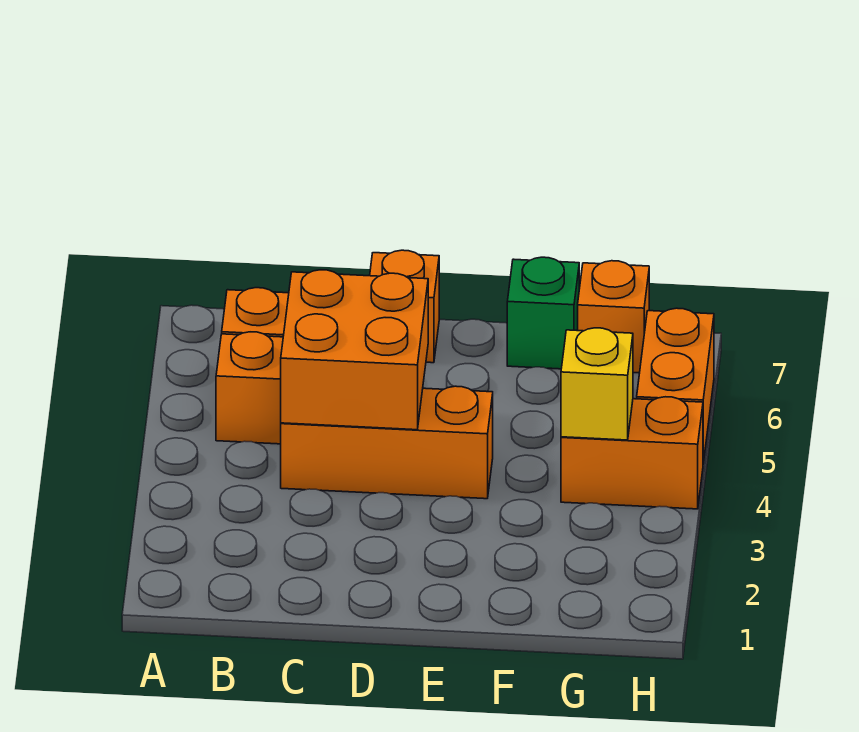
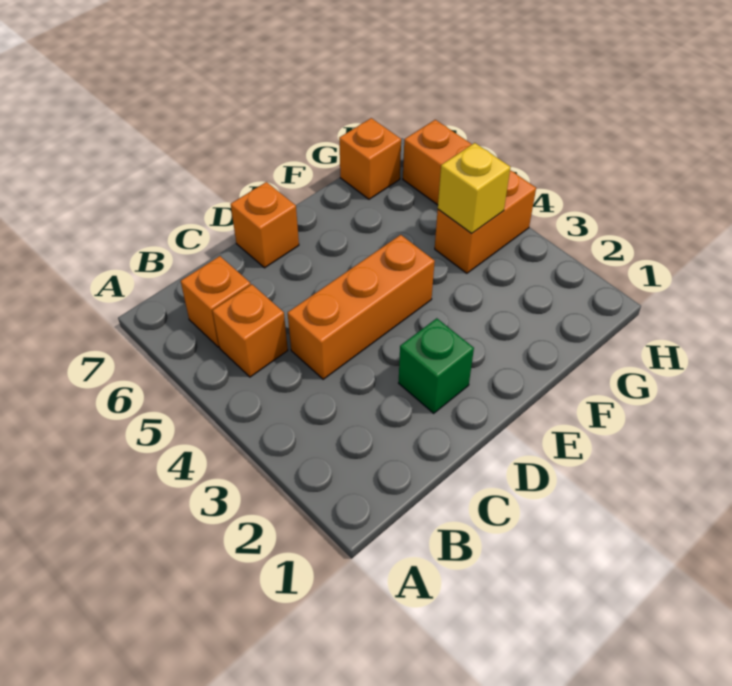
orange 2x2 brick [281,270,428,430] -> none
green 1x1 brick [507,257,579,369] -> green 1x1 brick moved to [399,318,474,413]

